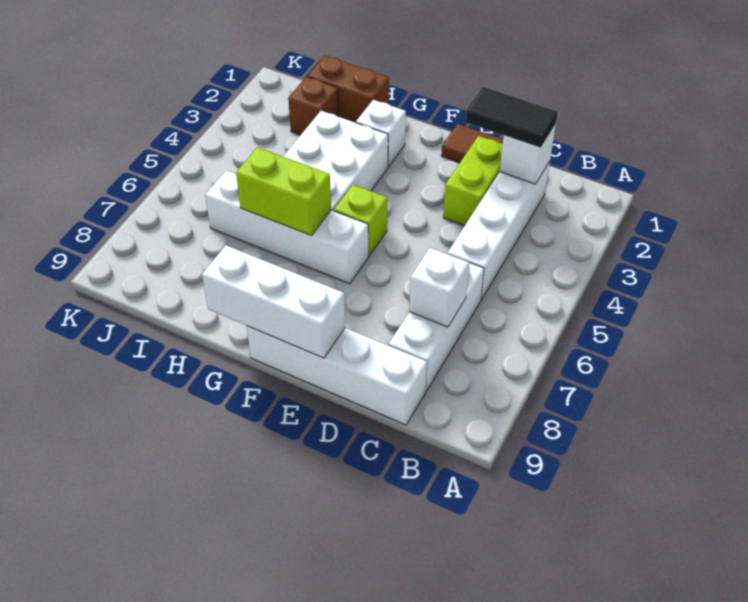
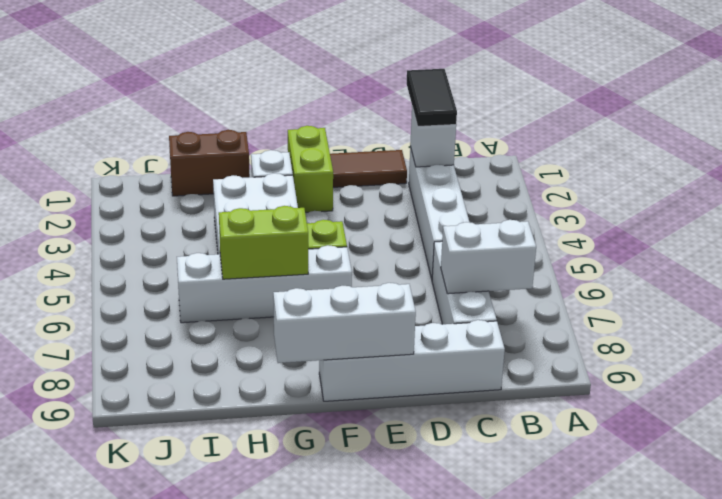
black 1x2 tile [466,87,558,148] -> black 1x2 tile turned to [407,69,457,126]
white 1x1 brick [409,248,469,327] -> white 1x2 brick [441,220,536,294]
lime 1x2 brick [443,136,503,226] -> lime 1x2 brick moved to [288,126,333,212]
brown 1x1 brick [288,77,339,135] -> none

